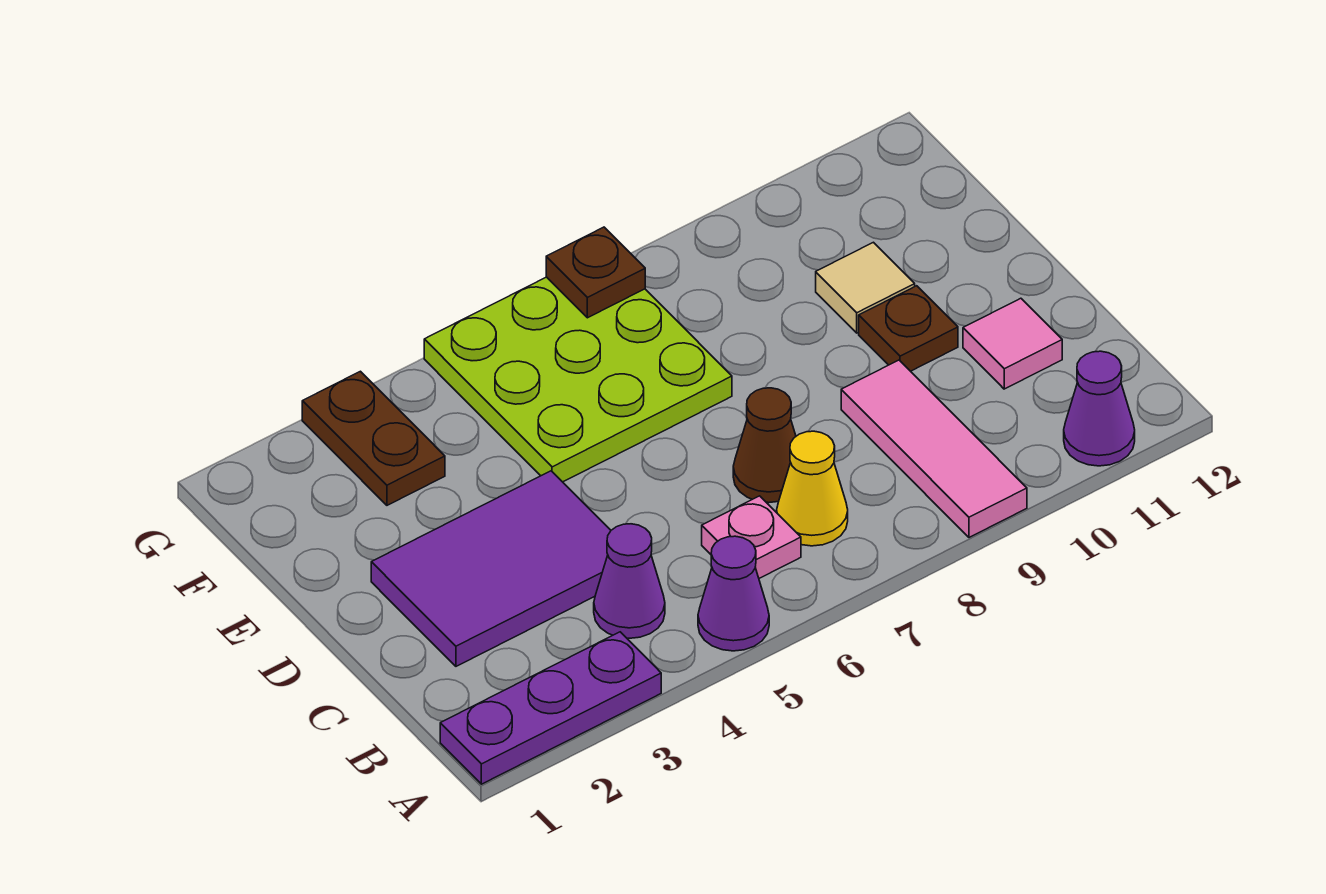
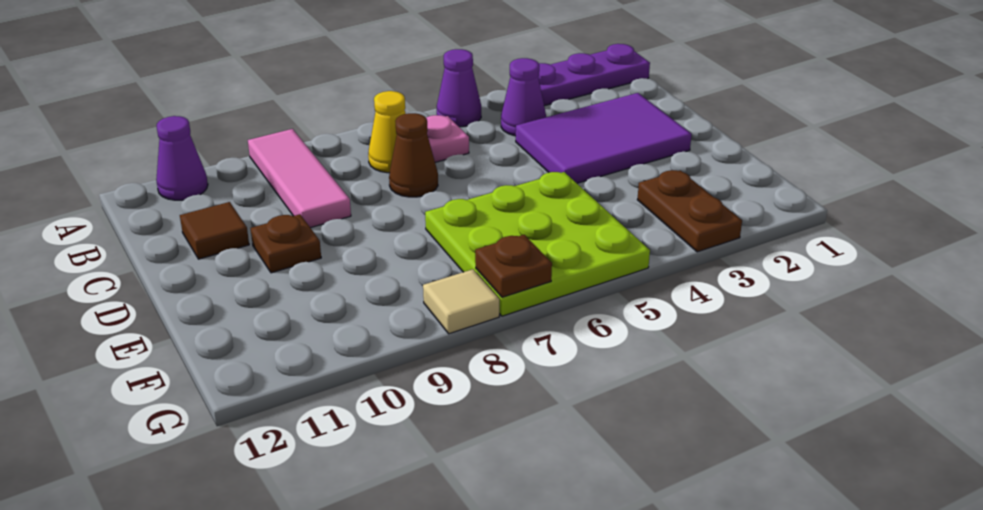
pink 1x1 tile [963,298,1062,389] -> brown 1x1 tile [180,202,249,259]
tan 1x1 tile [816,242,915,333] -> tan 1x1 tile moved to [423,269,499,334]

